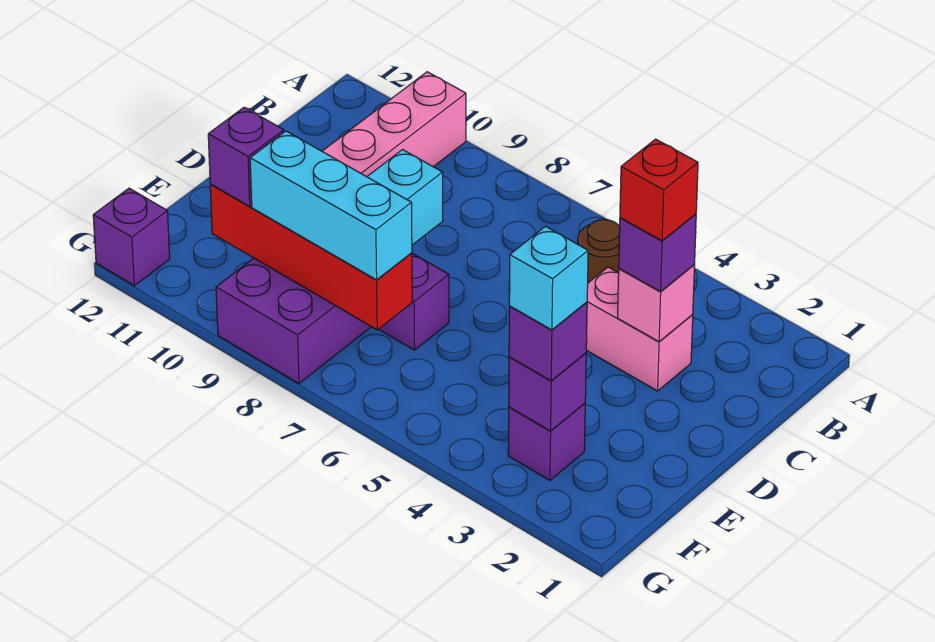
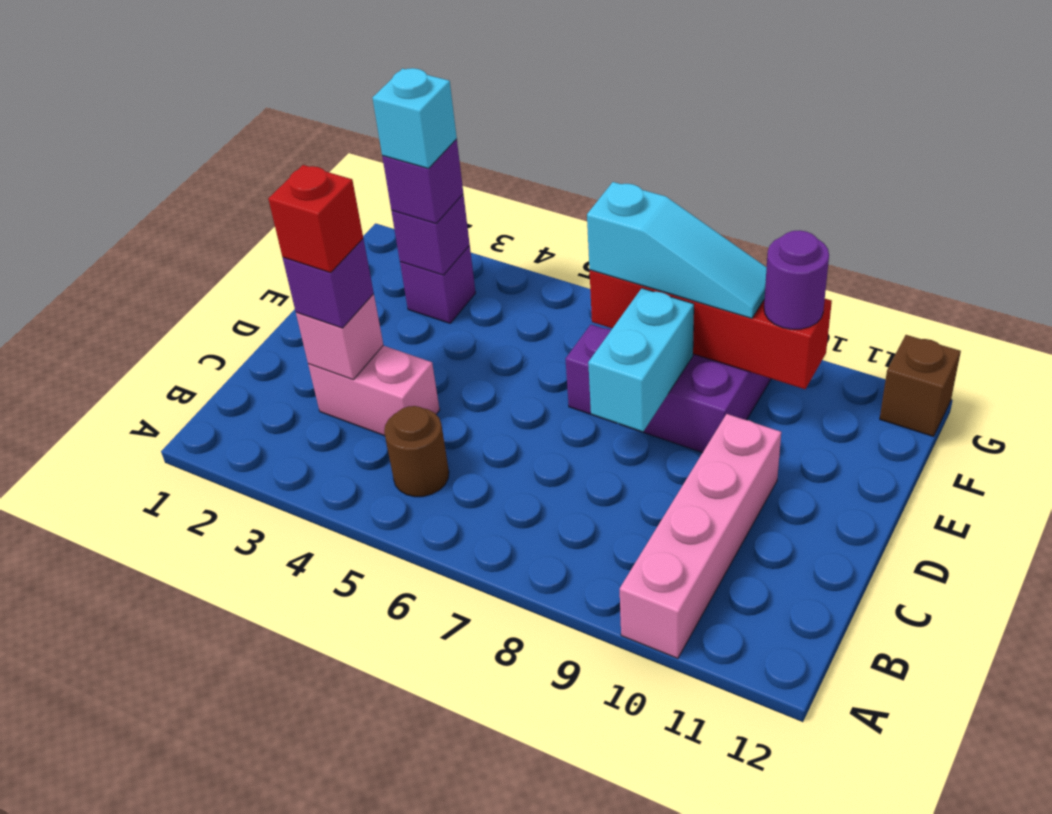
cyan 1x3 brick [250,131,412,280] -> cyan 1x3 slope [587,182,767,318]
purple 1x1 brick [208,107,284,206] -> purple 1x1 round brick [764,230,829,329]
purple 1x1 brick [93,188,170,286] -> brown 1x1 brick [880,335,961,436]

